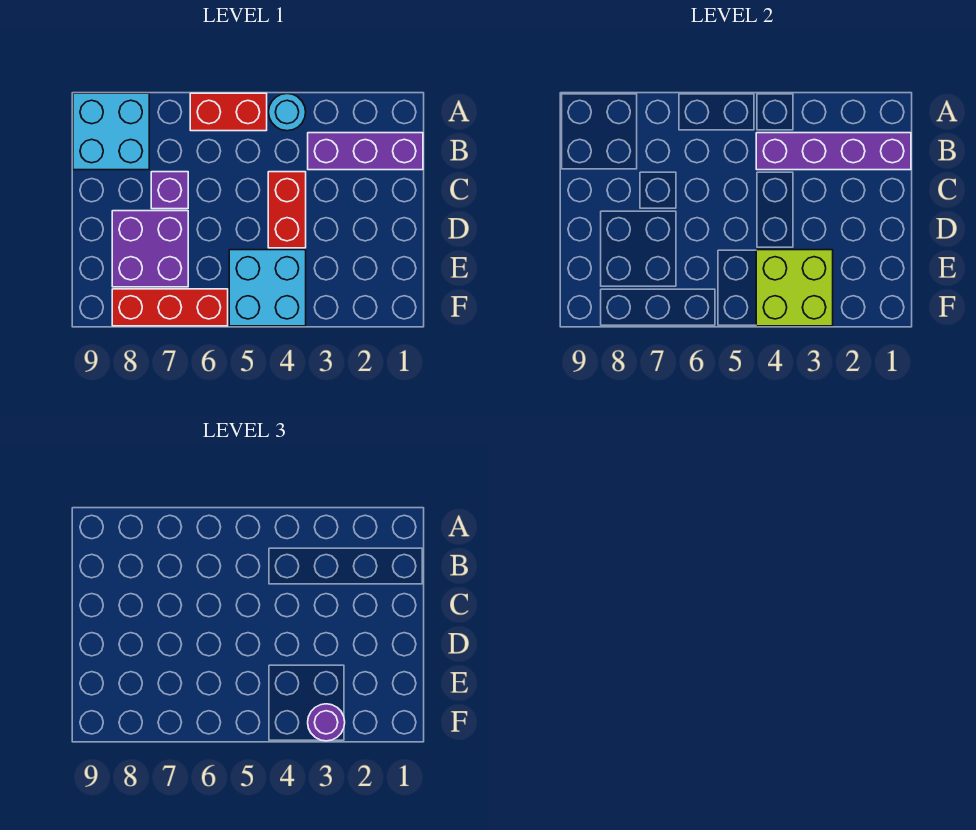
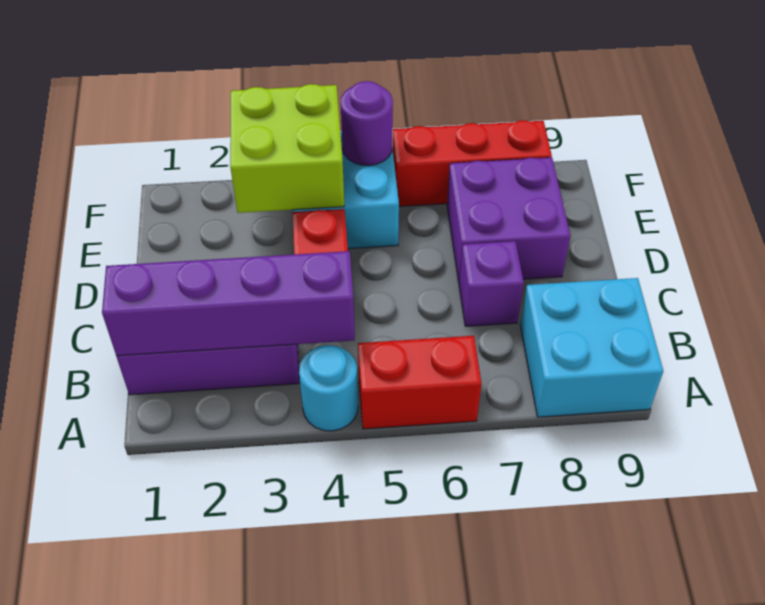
purple 1x1 round brick [308,704,345,741] -> purple 1x1 round brick moved to [341,81,393,166]

